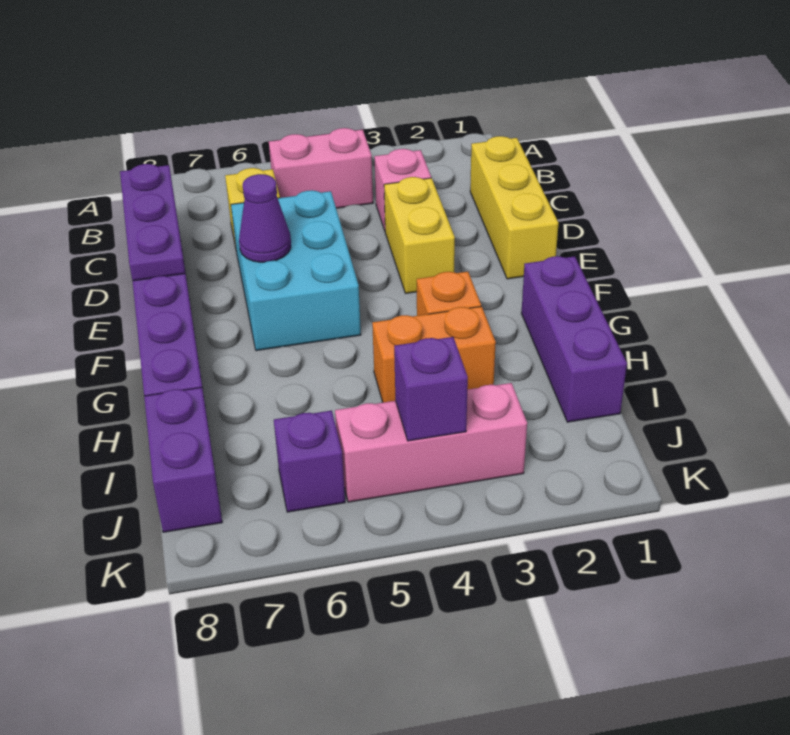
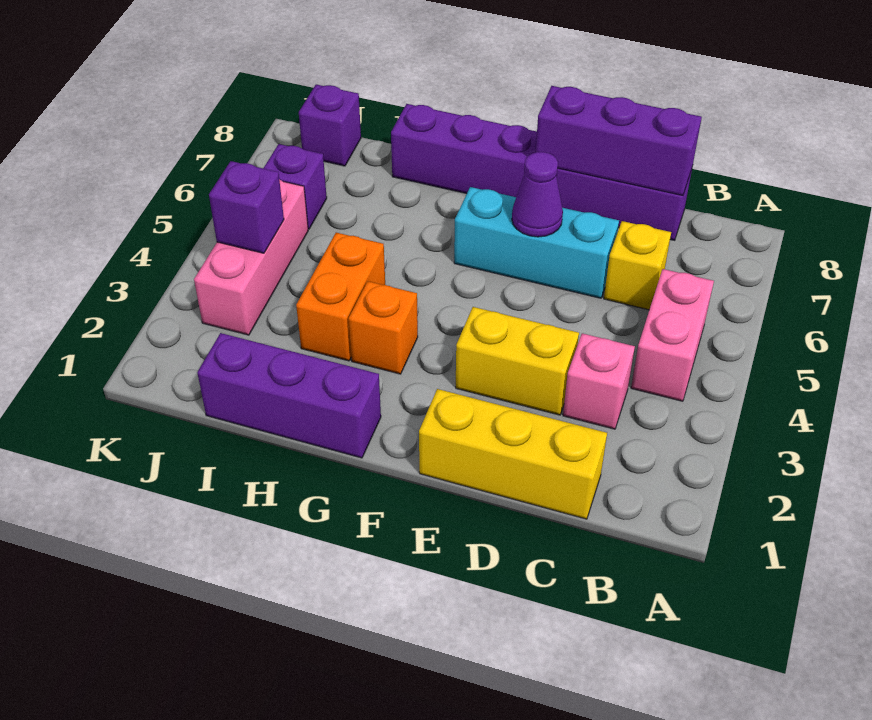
purple 1x3 plate [120,164,185,281] -> purple 1x3 brick [536,86,702,195]
cyan 2x3 brick [231,190,361,351] -> cyan 1x3 brick [454,187,619,298]
purple 1x2 brick [144,387,222,532] -> purple 1x1 brick [299,84,361,166]

